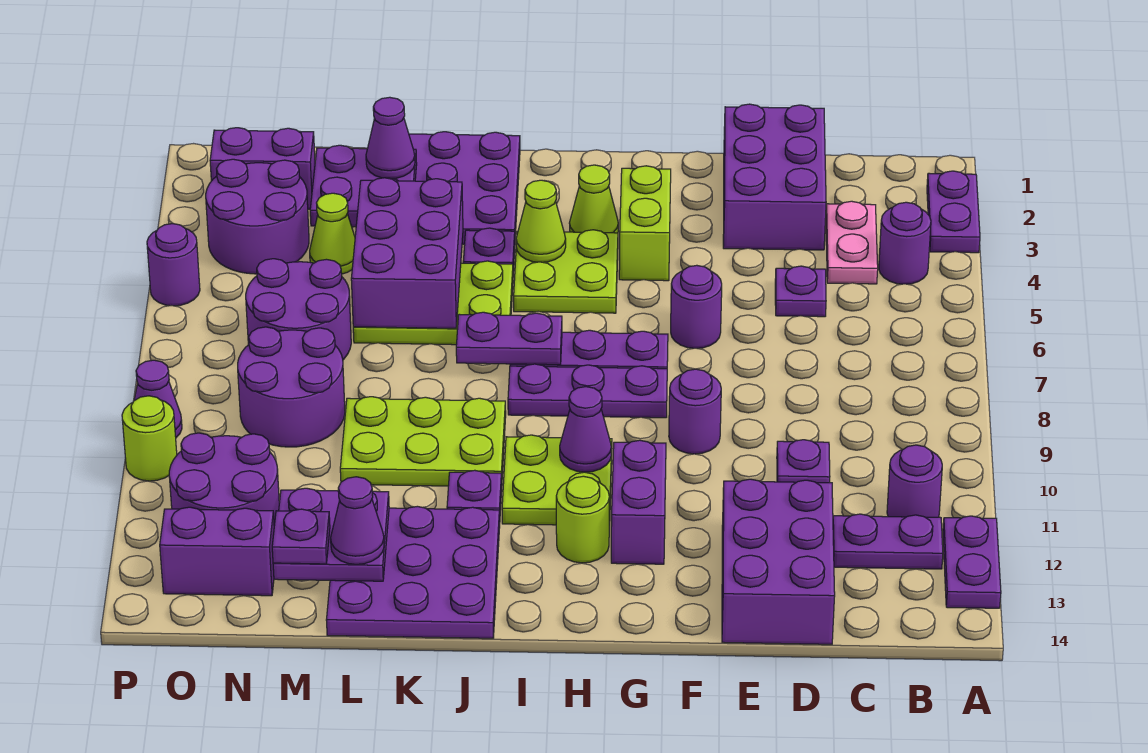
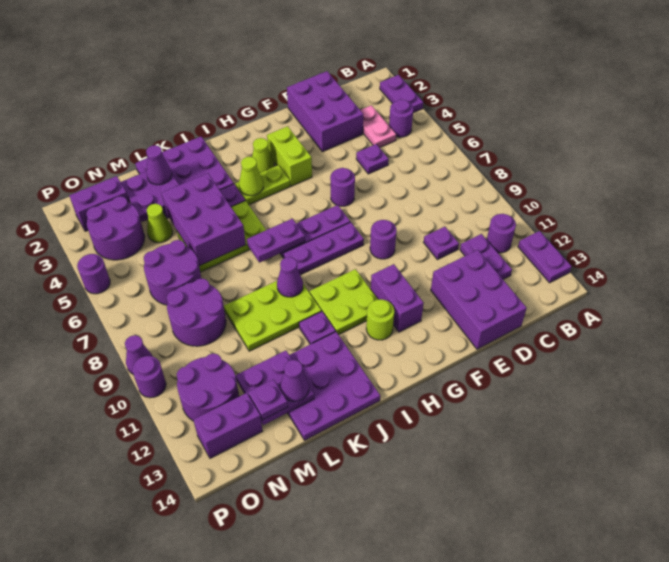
purple 1x2 plate [833,514,943,569] -> purple 1x2 plate turned to [460,234,512,279]
lime 2x2 plate [514,230,618,313] -> lime 1x2 plate [235,165,290,205]
purple 1x1 cone [560,387,611,472] -> purple 1x1 cone moved to [277,257,303,297]
lime 1x1 round brick [122,396,177,481] -> purple 1x1 round brick [132,356,166,398]

